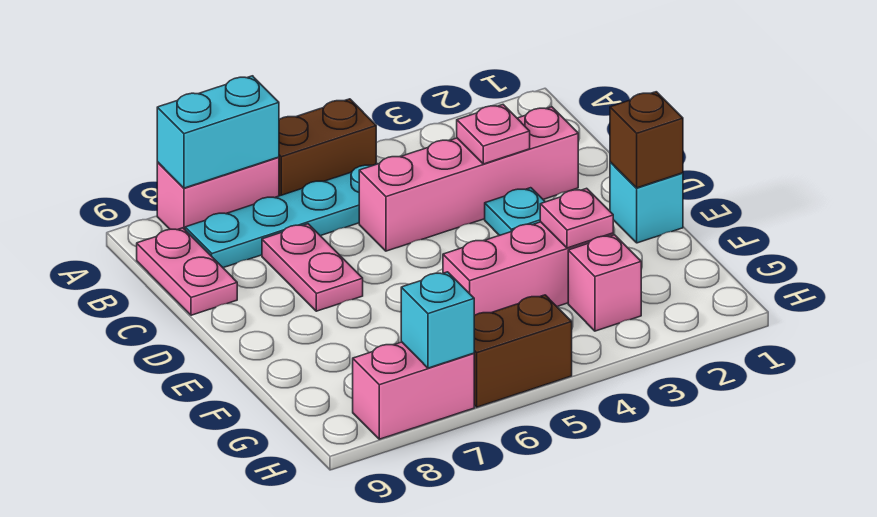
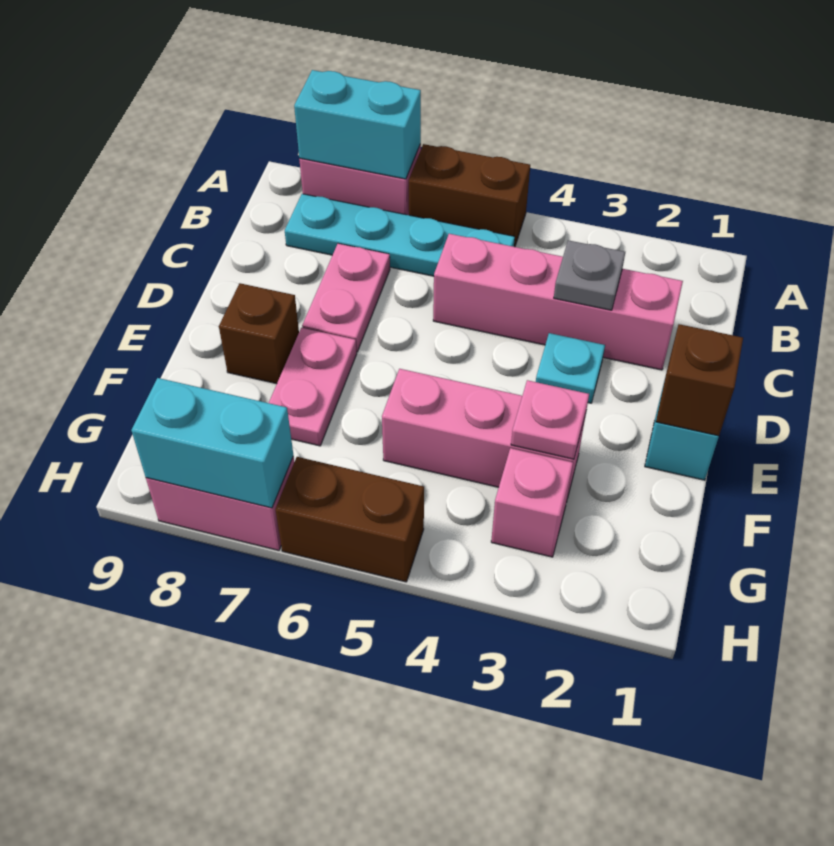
pink 1x2 plate [137,228,237,315] -> pink 1x2 plate moved to [269,328,357,446]
pink 1x1 plate [457,105,530,164] -> grey 1x1 plate [554,240,625,310]
none -> brown 1x1 brick [219,283,299,384]
cyan 1x1 brick [401,272,474,368] -> cyan 1x2 brick [131,378,293,508]

